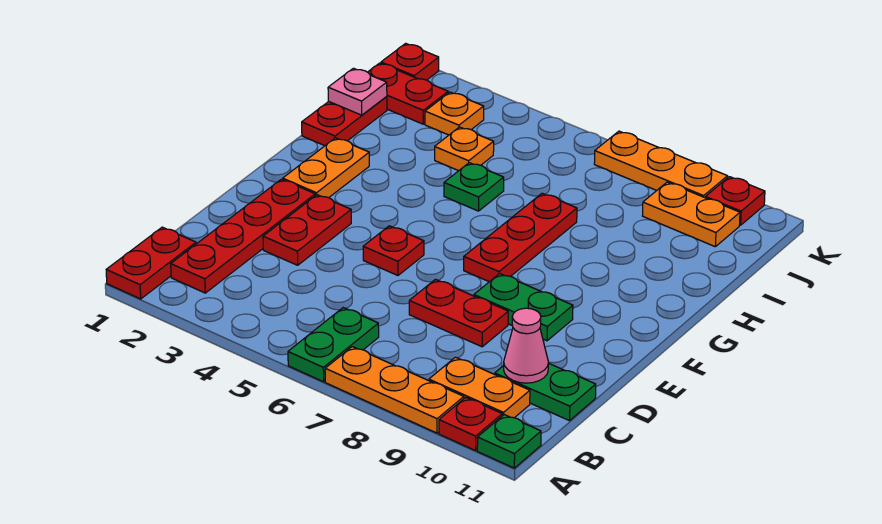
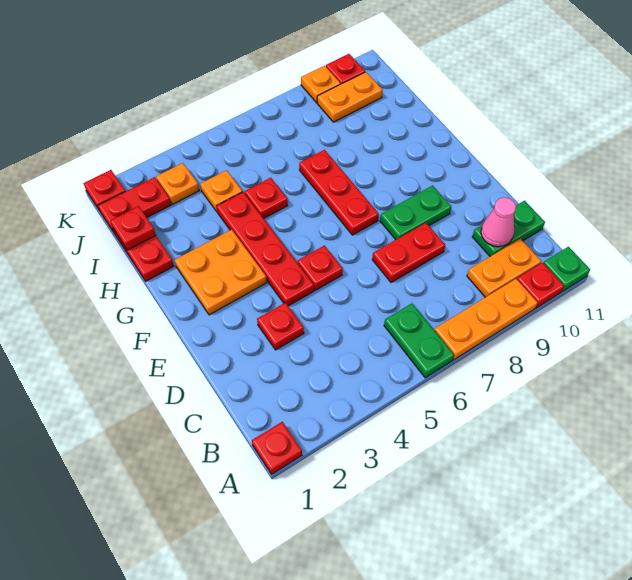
red 1x2 plate [106,227,196,299] -> red 1x1 plate [252,422,302,474]
red 1x4 plate [171,179,315,293] -> red 1x4 plate moved to [217,192,314,306]
red 1x2 plate [263,195,351,265] -> red 1x1 plate [257,303,304,350]
orange 1x2 plate [283,138,369,198] -> orange 2x2 plate [175,230,267,315]
green 1x1 plate [444,163,504,211] -> red 1x1 plate [245,178,288,218]
pink 1x1 plate [328,68,387,115] -> red 1x1 plate [110,206,156,250]
orange 1x3 plate [594,131,728,198] -> orange 1x1 plate [301,66,341,103]

